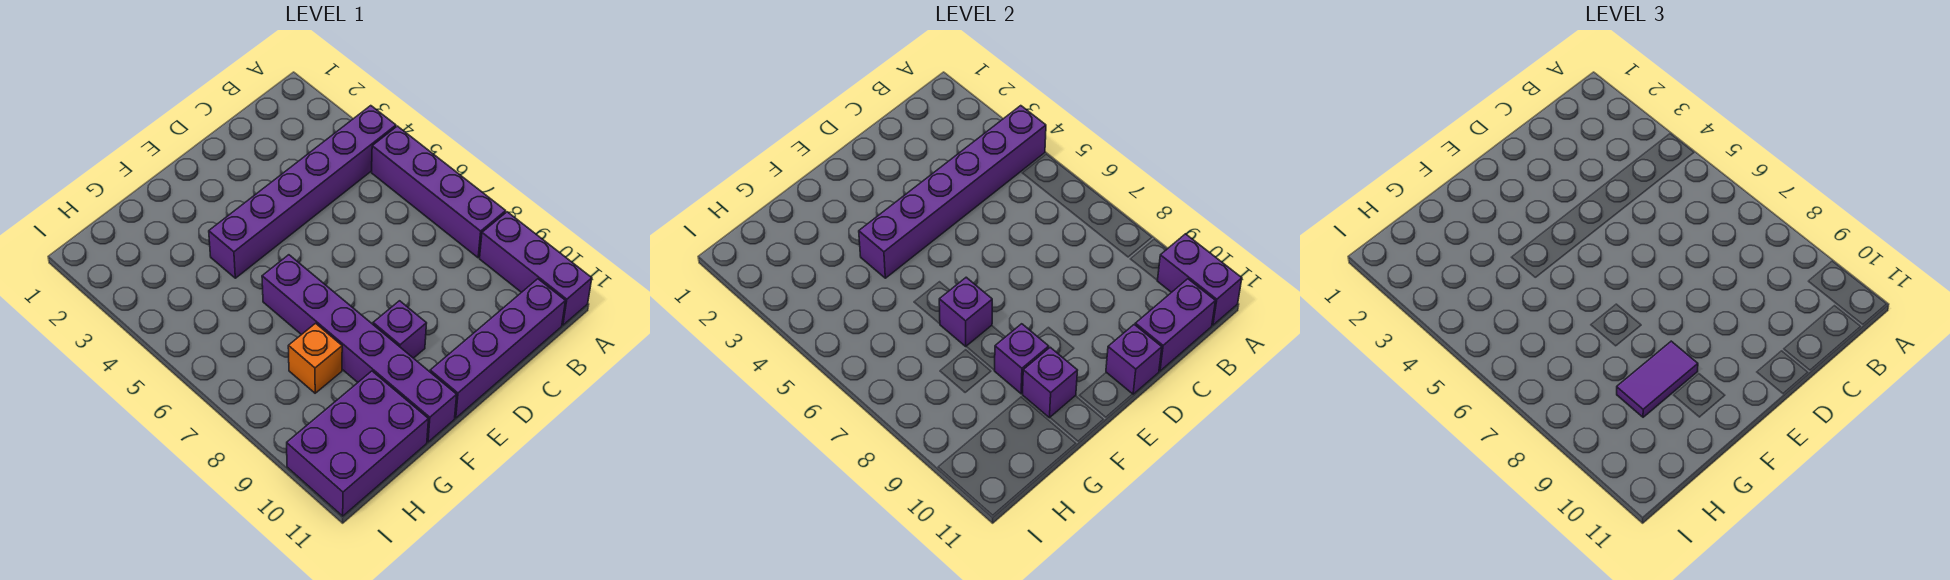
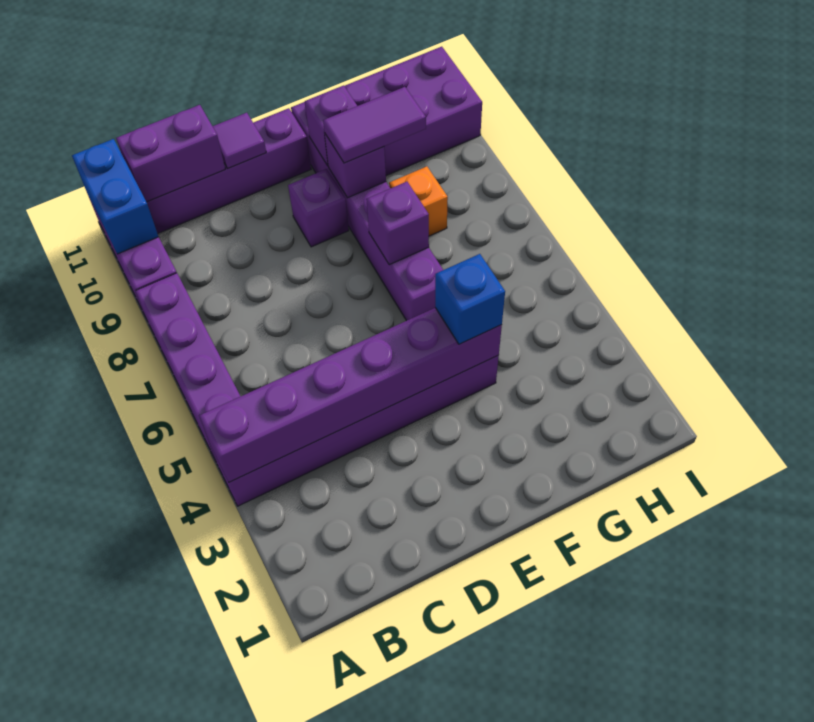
purple 1x2 brick [1157,234,1242,325] -> blue 1x2 brick [72,139,159,254]
purple 1x1 brick [1106,325,1162,394] -> purple 1x1 tile [213,113,266,168]
none -> blue 1x1 brick [435,254,505,344]

